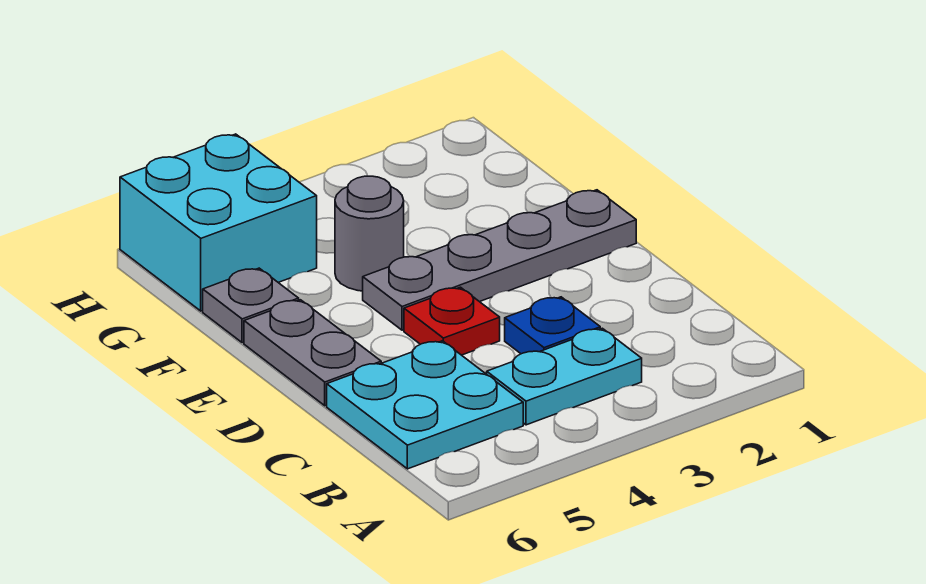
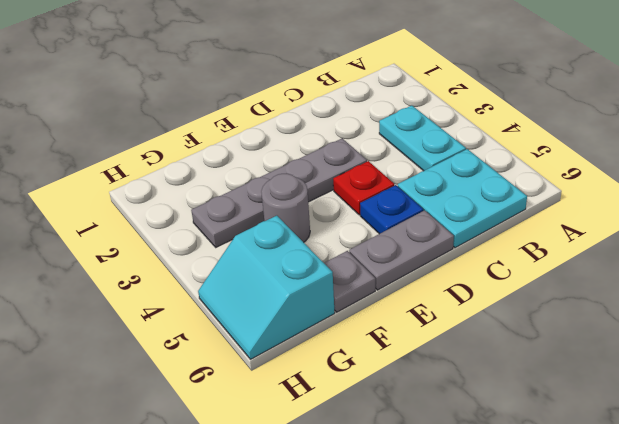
blue 1x1 plate [505,297,600,354] -> blue 1x1 plate moved to [360,185,423,234]
grey 1x4 plate [363,190,636,330] -> grey 1x4 plate turned to [191,138,367,247]
cyan 2x2 brick [120,134,317,311] -> cyan 2x2 slope [198,216,335,359]

